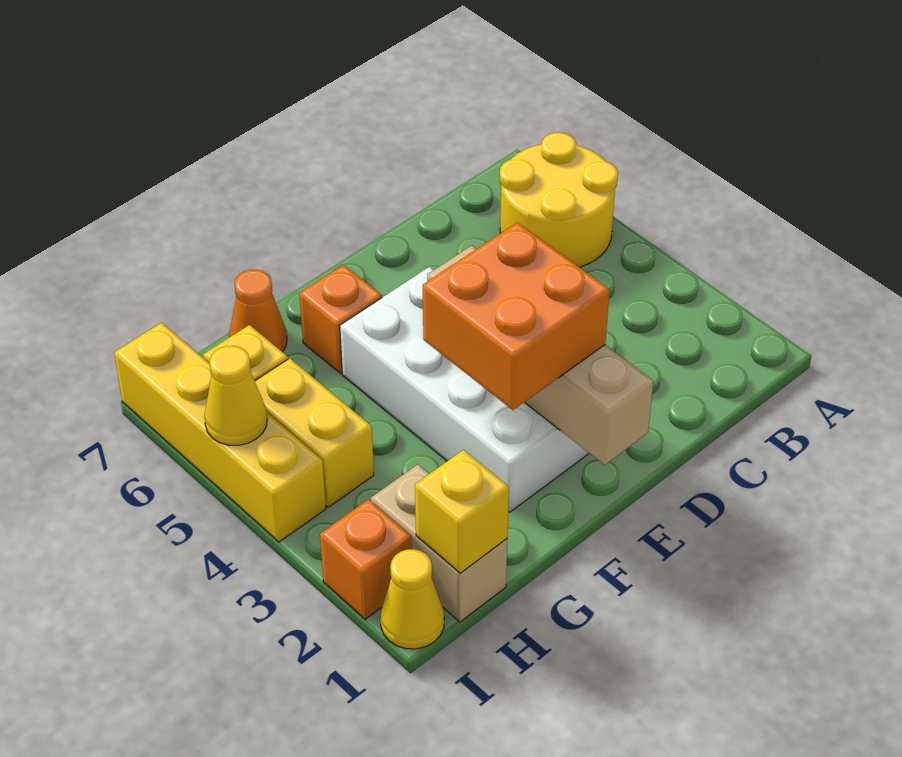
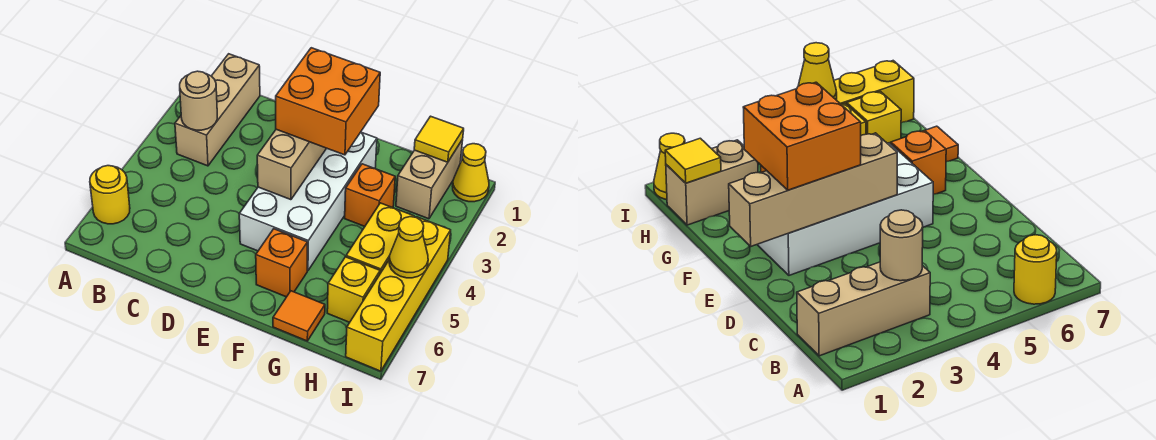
yellow 2x2 round brick [500,132,618,267] -> yellow 1x1 round brick [90,166,130,224]
none -> tan 1x3 brick [175,54,260,166]
none -> tan 1x1 round brick [180,71,217,130]
orange 1x1 cone [229,270,287,352] -> orange 1x1 tile [273,291,325,341]
yellow 1x1 brick [415,450,509,573] -> yellow 1x1 tile [414,116,464,162]
orange 1x1 brick [320,499,412,619] -> orange 1x1 brick moved to [345,164,395,226]

